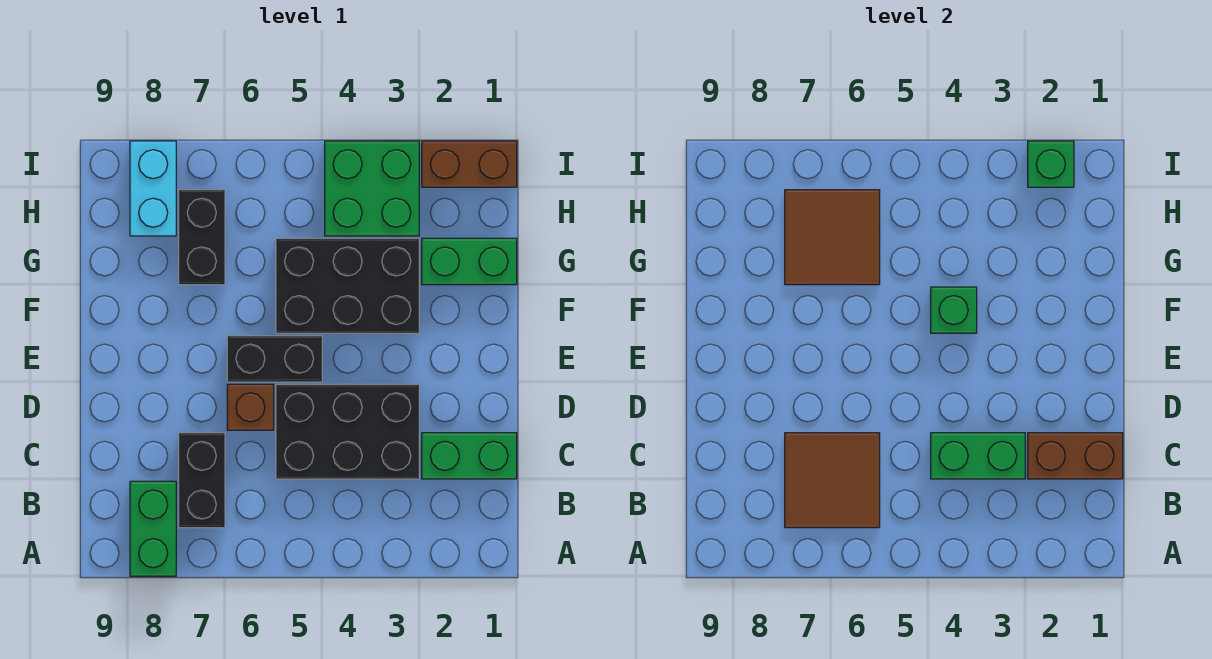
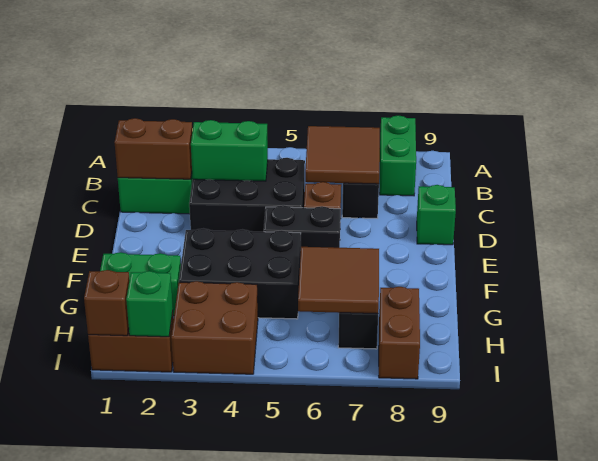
green 1x1 brick [931,287,977,333] -> green 1x1 brick moved to [417,185,456,245]
green 2x2 brick [325,141,419,236] -> brown 2x2 brick [171,281,258,374]
cyan 1x2 brick [130,141,176,236] -> brown 1x2 brick [379,287,420,379]
none -> brown 1x1 brick [84,270,130,336]

